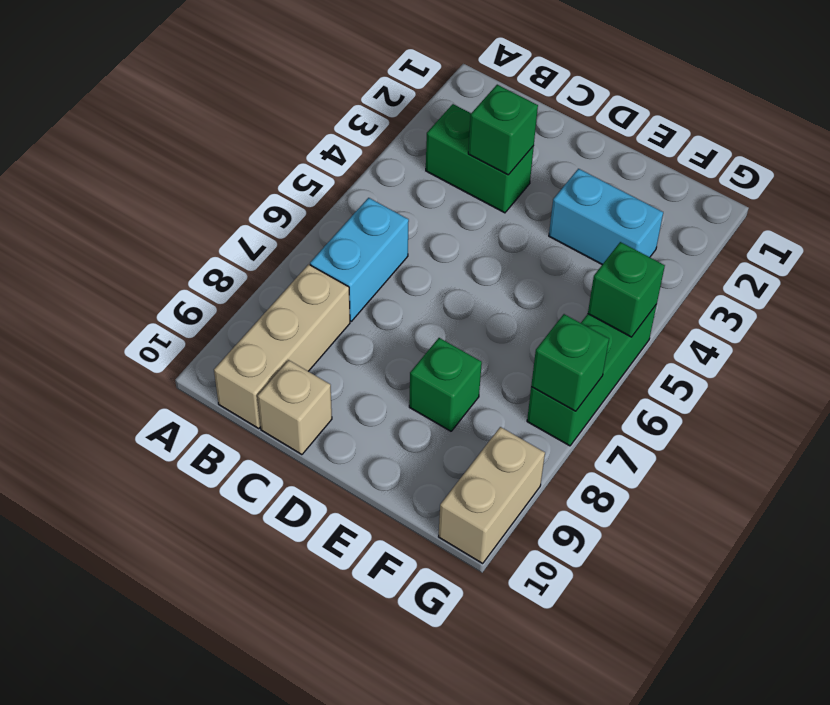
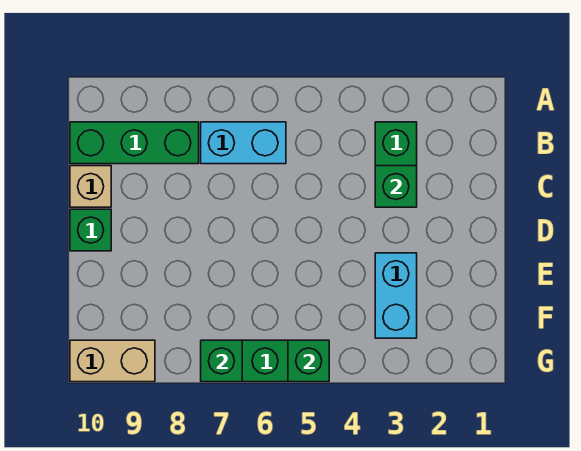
tan 1x3 brick [214,264,350,429] -> green 1x3 brick [70,122,199,164]
green 1x1 brick [409,338,482,431] -> green 1x1 brick moved to [70,209,111,251]

